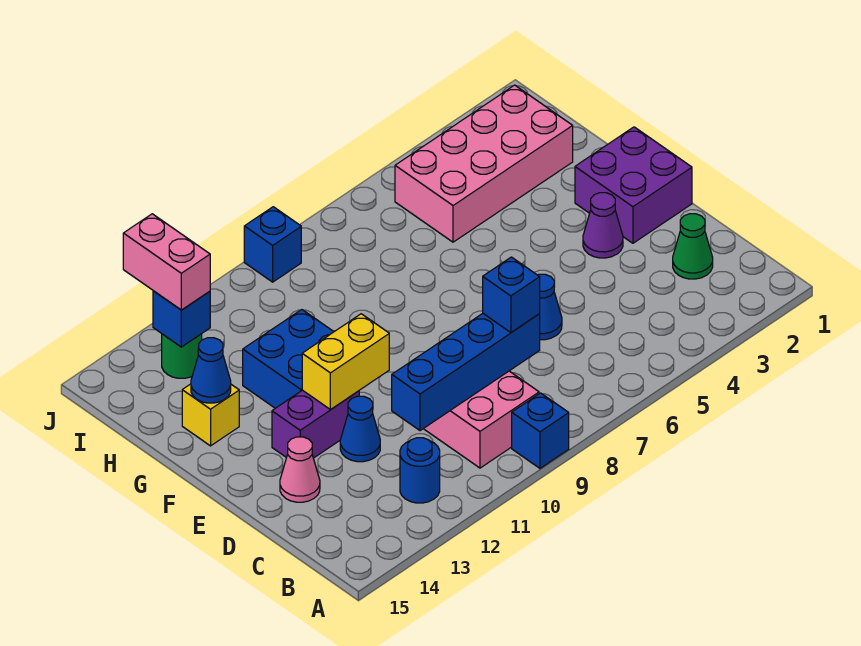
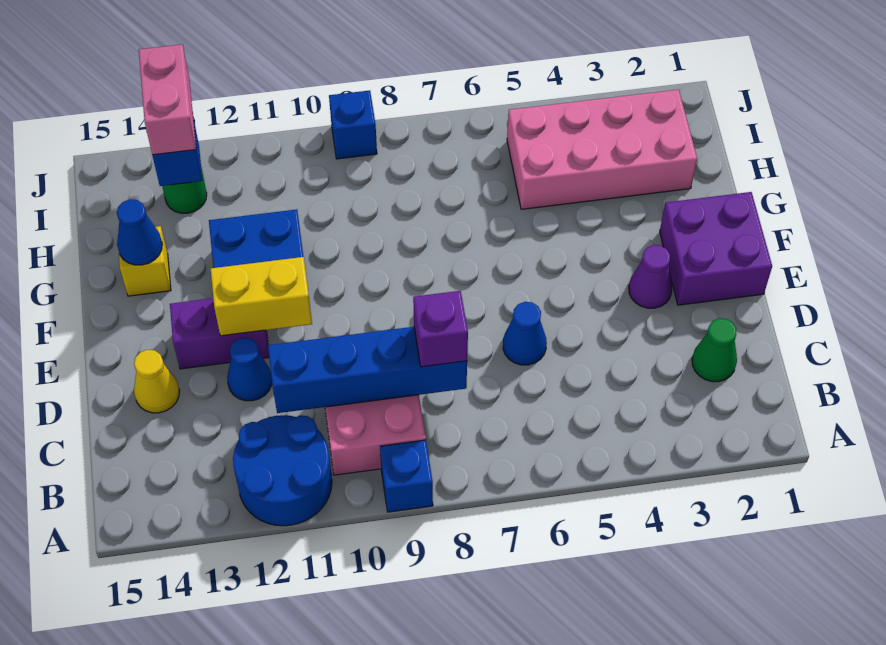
blue 1x1 round brick [400,438,440,503] -> blue 2x2 round brick [233,415,332,526]
blue 1x1 brick [483,257,540,333] -> purple 1x1 brick [413,291,468,367]
pink 1x1 cone [280,437,320,502] -> yellow 1x1 cone [134,350,180,413]

